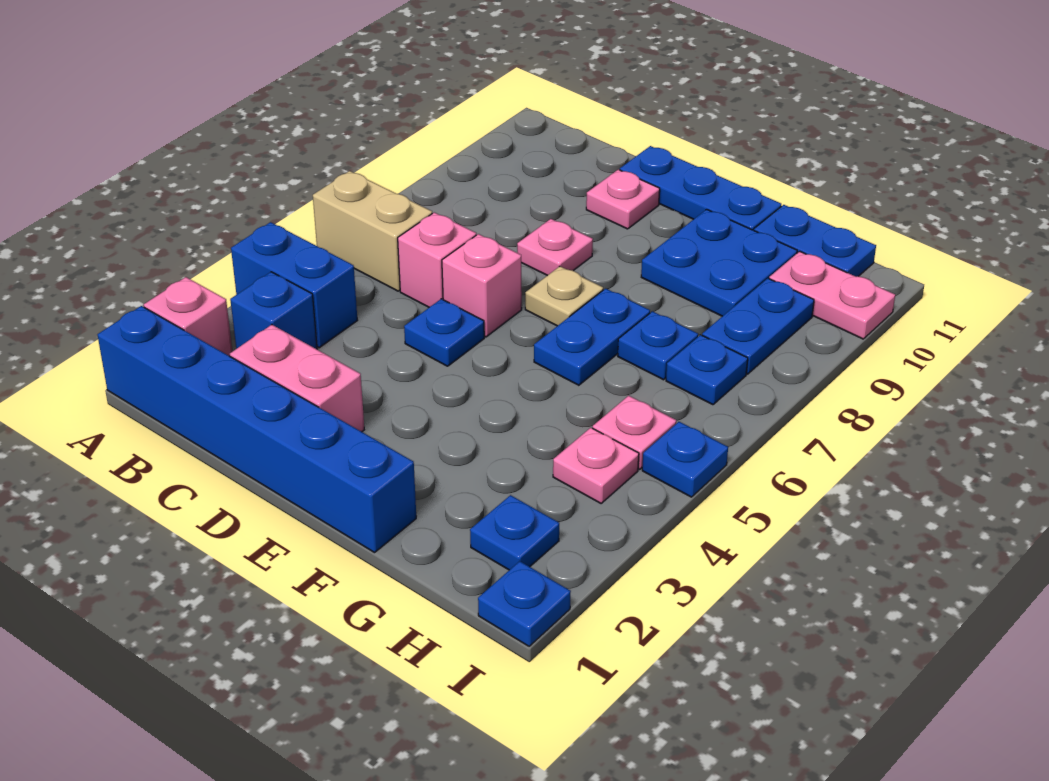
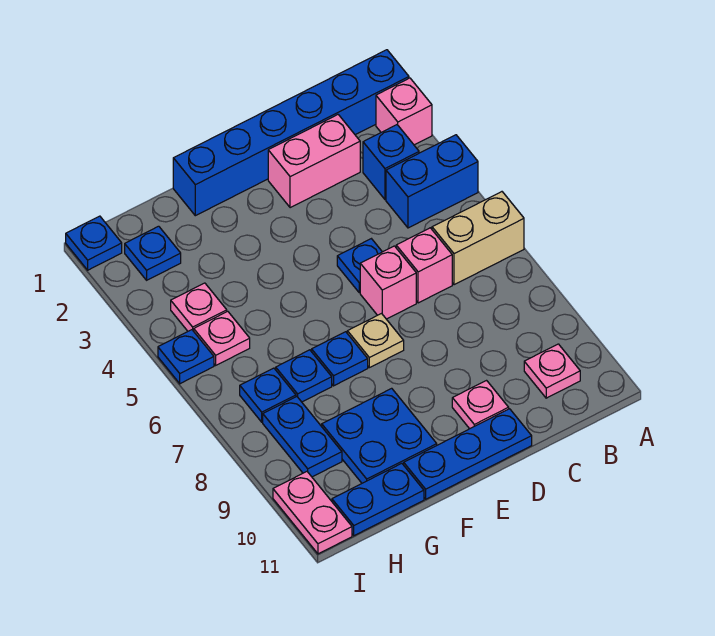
pink 1x1 plate [517,219,593,276] -> pink 1x1 plate moved to [524,344,580,398]
blue 1x2 plate [534,289,650,385] -> blue 1x1 plate [312,332,368,386]
pink 1x2 plate [769,251,895,339] -> pink 1x2 plate turned to [273,472,352,554]

